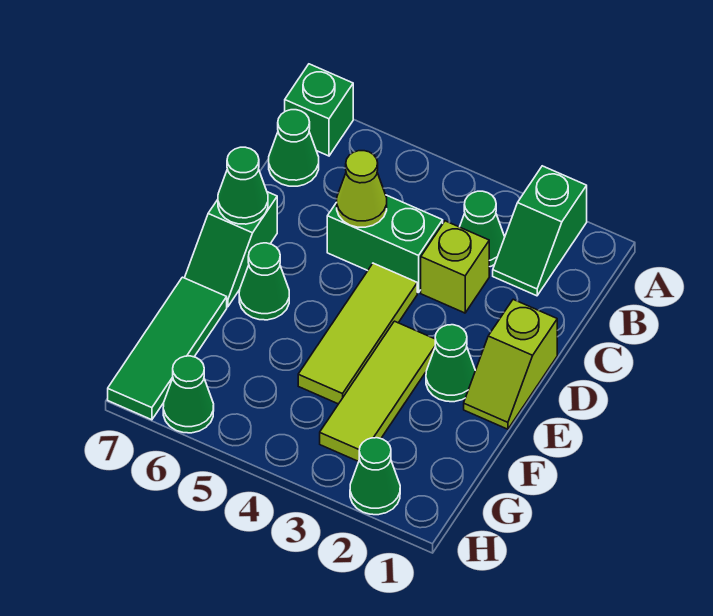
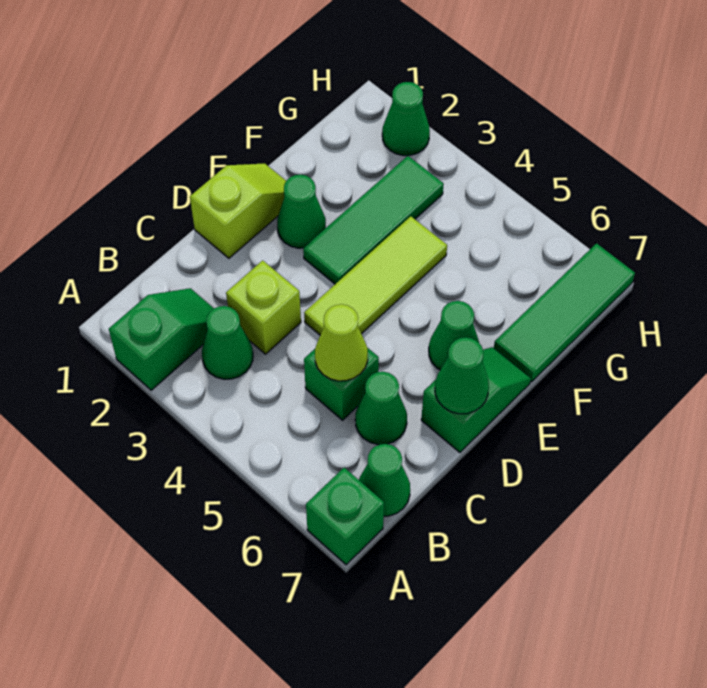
green 1x2 brick [327,195,443,293] -> green 1x1 brick [304,348,379,420]
lime 1x3 tile [320,321,436,462] -> green 1x3 tile [303,156,444,284]
green 1x1 cone [163,356,214,433] -> green 1x1 cone moved to [355,372,407,445]

